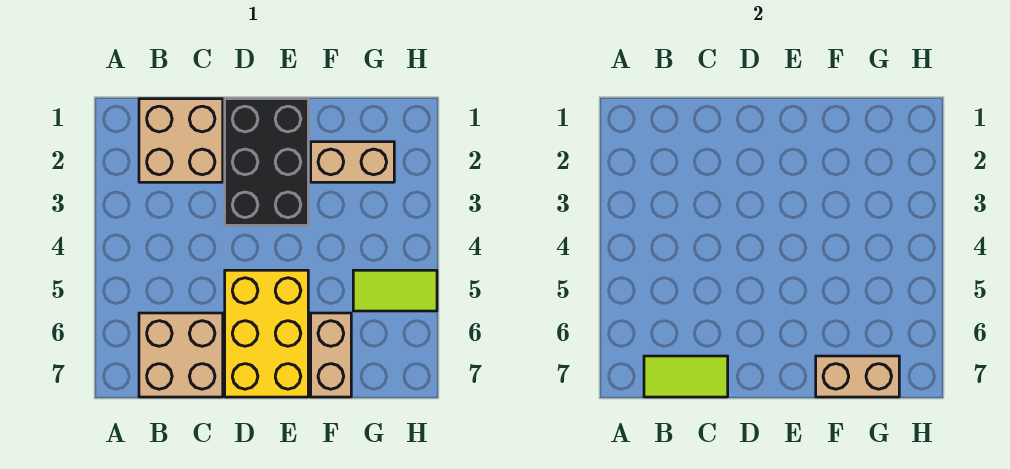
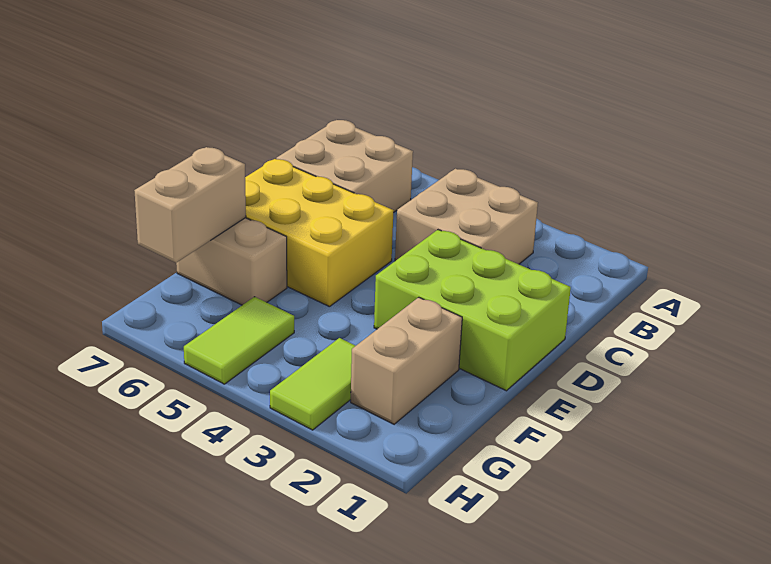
tan 2x2 brick [139,99,223,182] -> tan 2x2 brick moved to [395,169,538,264]
lime 1x2 tile [644,356,728,397] -> lime 1x2 tile moved to [270,338,355,430]
black 2x3 brick [225,99,308,225] -> lime 2x3 brick [374,230,571,391]

